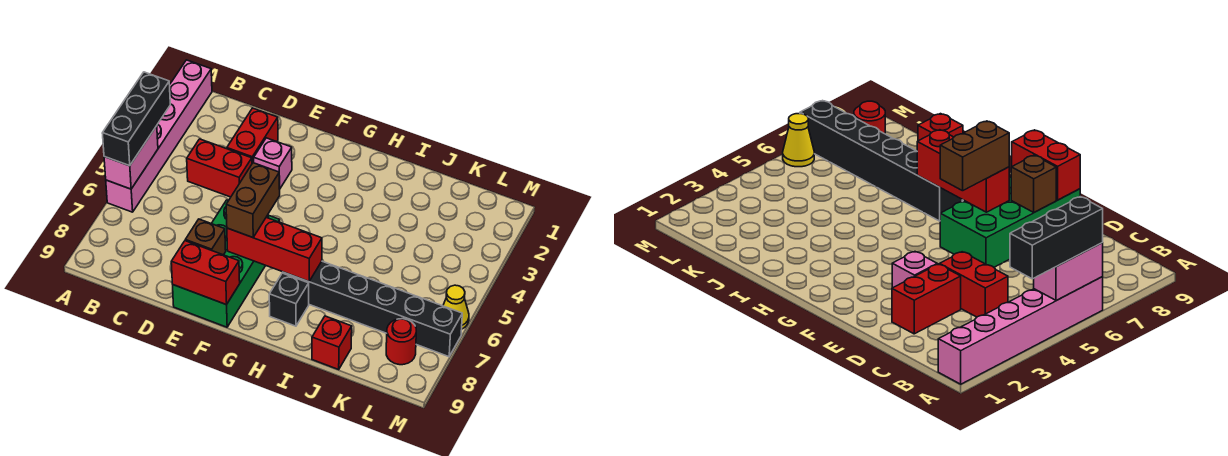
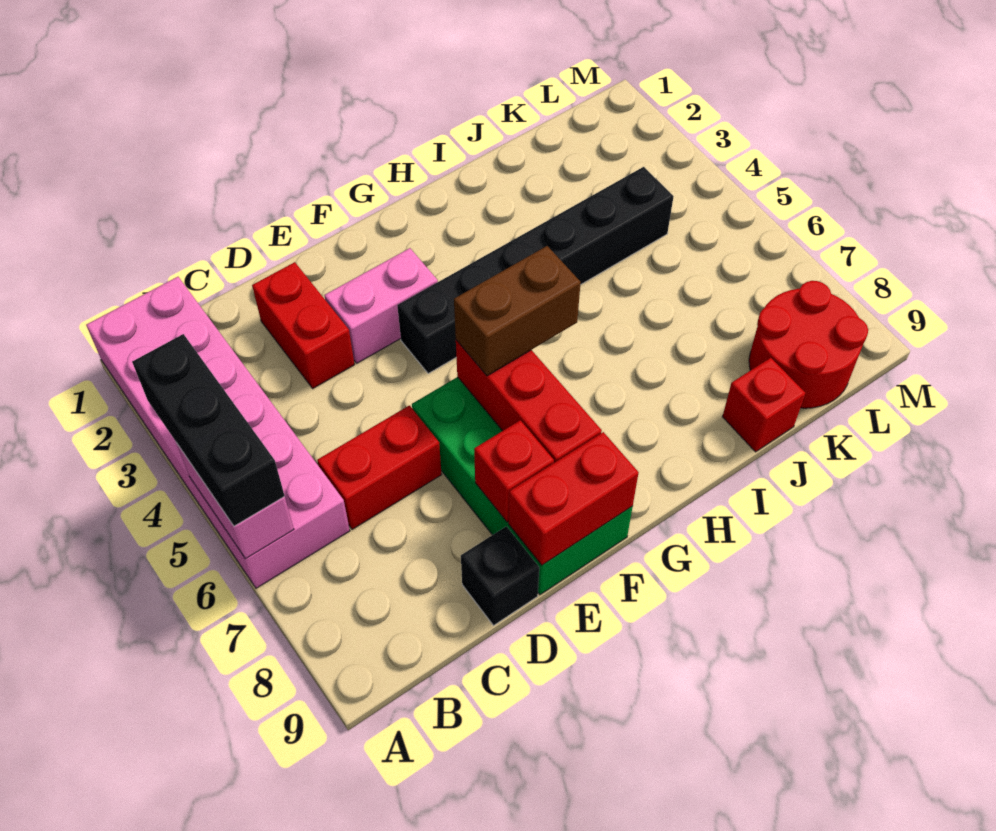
pink 1x6 brick [106,60,212,212] -> pink 2x6 brick [86,277,350,588]
red 1x2 brick [187,139,252,197] -> red 1x2 brick moved to [317,405,442,529]
pink 1x1 brick [254,138,292,189] -> pink 1x2 brick [325,248,438,363]
brown 1x1 brick [185,219,226,255] -> red 1x1 brick [474,420,554,522]
brown 1x2 brick [226,163,280,237] -> brown 1x2 brick turned to [454,246,581,376]
red 1x3 brick [227,217,322,281] -> red 1x3 brick turned to [456,340,602,463]
black 1x6 brick [283,261,462,357] -> black 1x6 brick moved to [397,167,674,374]
black 1x1 brick [269,273,309,326] -> black 1x1 brick moved to [461,526,539,626]
red 1x1 round brick [386,319,416,365] -> red 2x2 round brick [749,281,868,408]
yellow 1x1 cone [443,285,469,329] -> none

